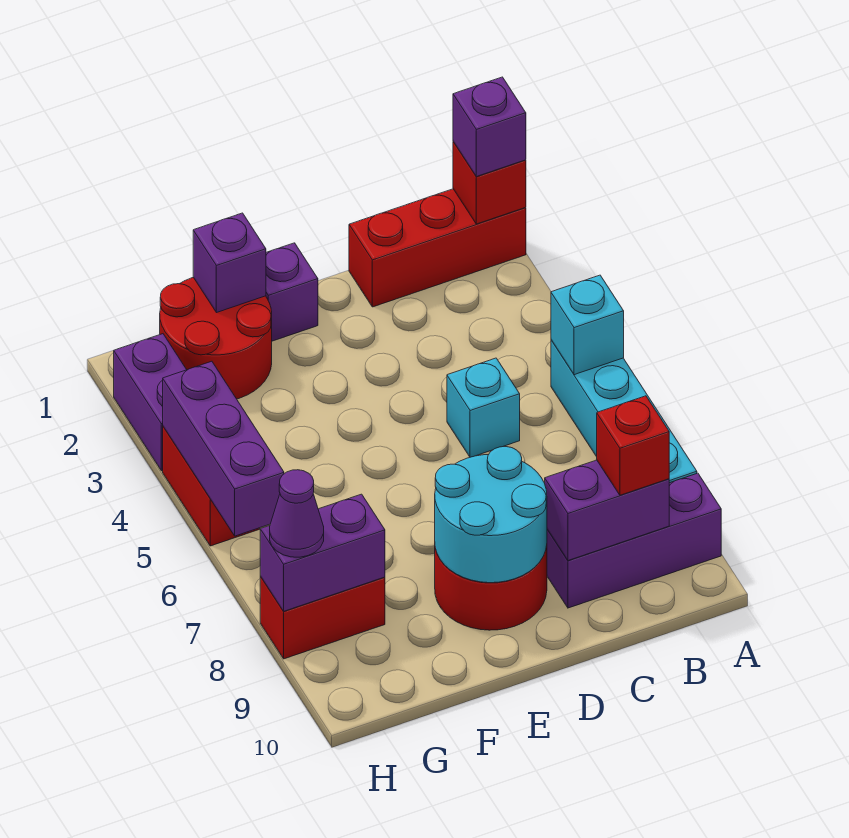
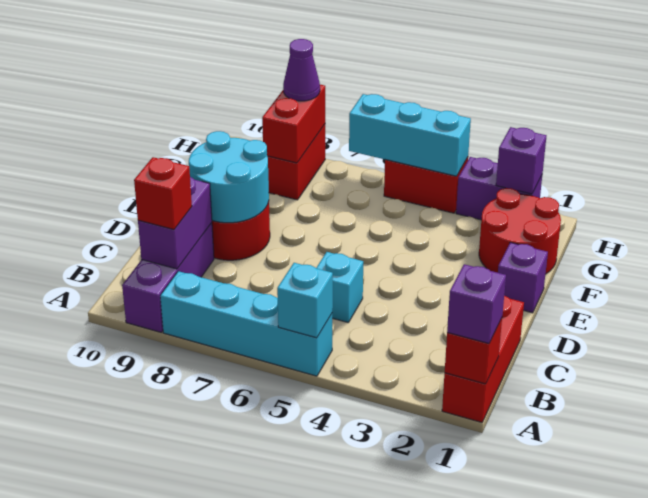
purple 1x1 brick [193,213,266,313] -> purple 1x1 brick moved to [496,127,546,194]
purple 1x2 brick [260,494,385,611] -> red 1x2 brick [262,85,325,163]
purple 1x3 brick [163,361,284,536] -> cyan 1x3 brick [349,94,471,176]

